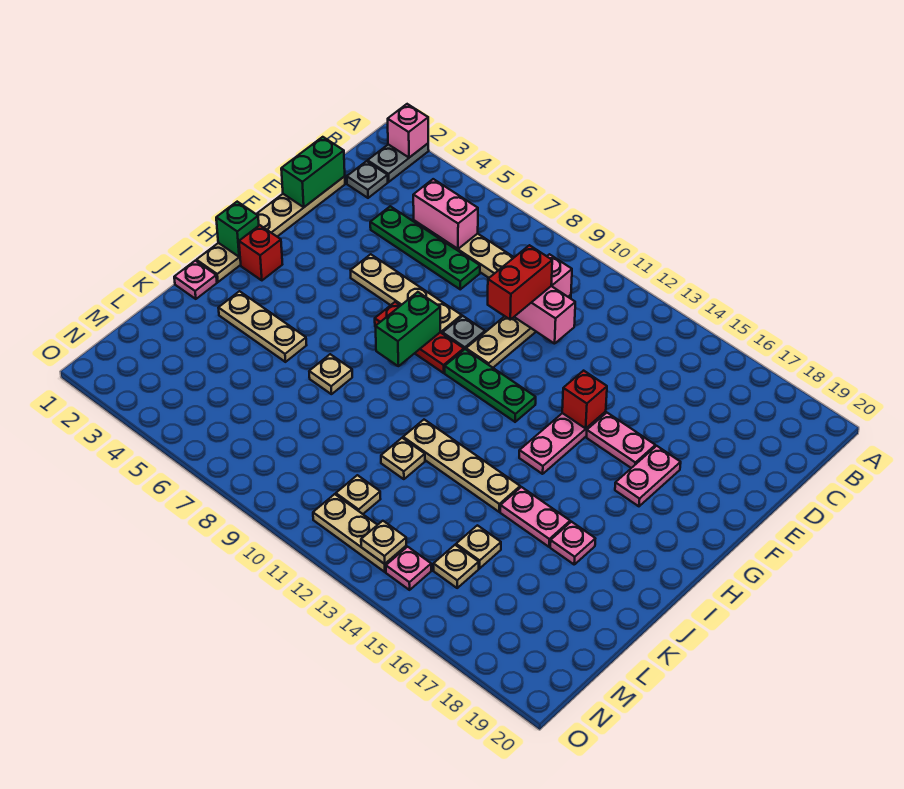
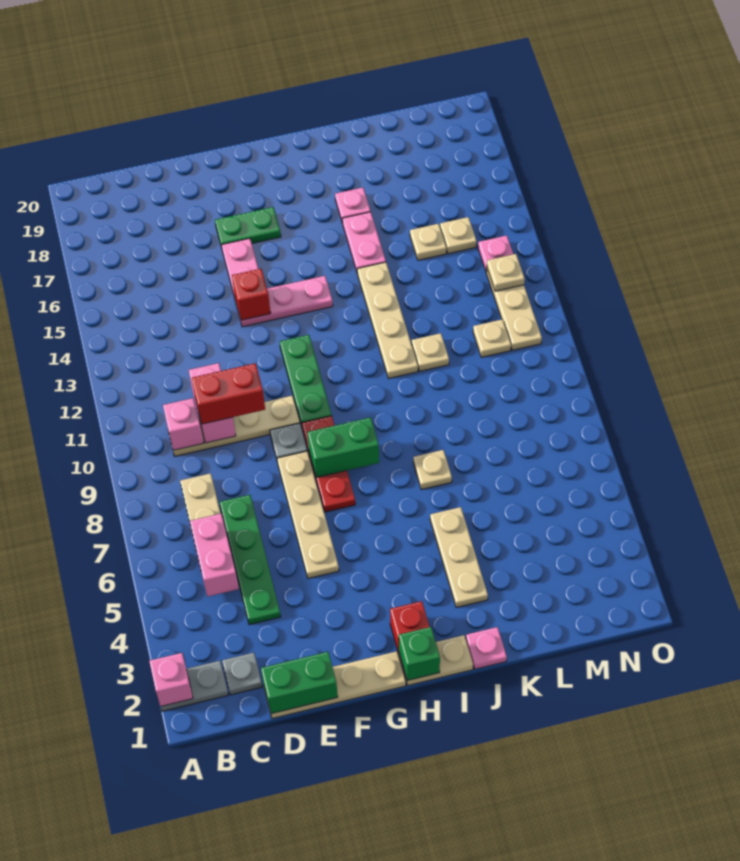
pink 1x2 plate [615,446,681,506] -> green 1x2 plate [215,207,281,248]

